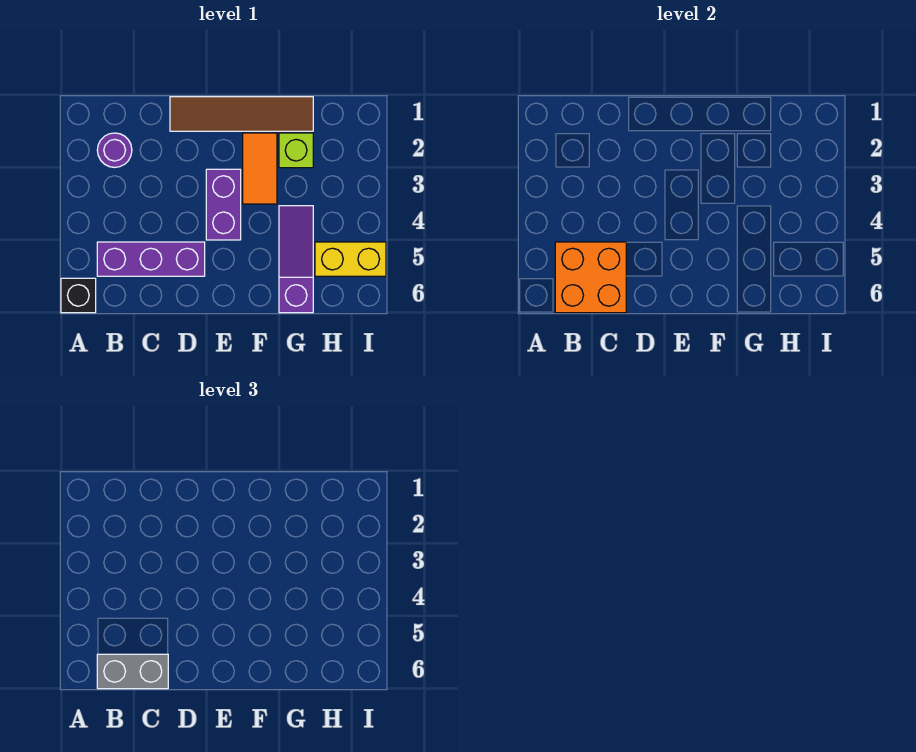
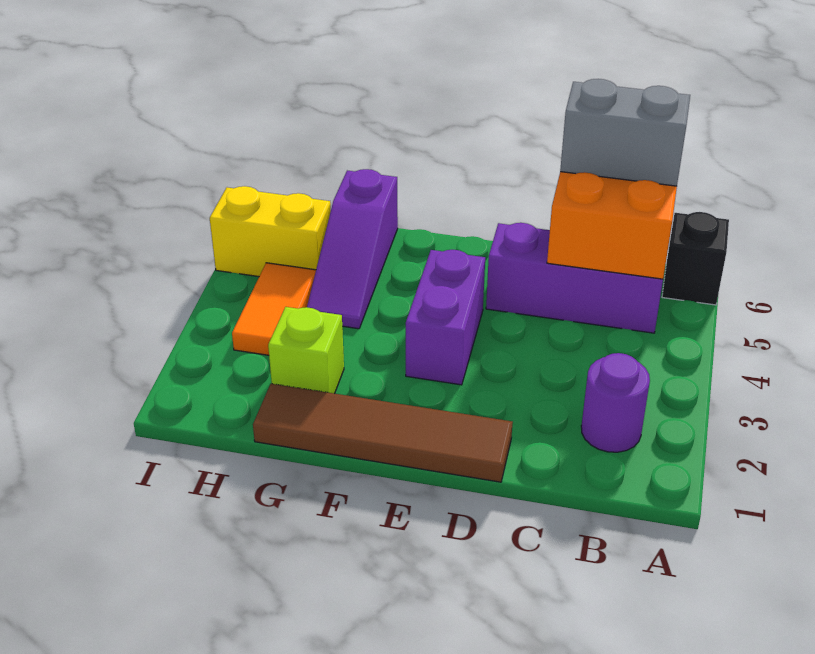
orange 1x2 tile [243,133,277,204] -> orange 1x2 tile moved to [232,263,316,355]

